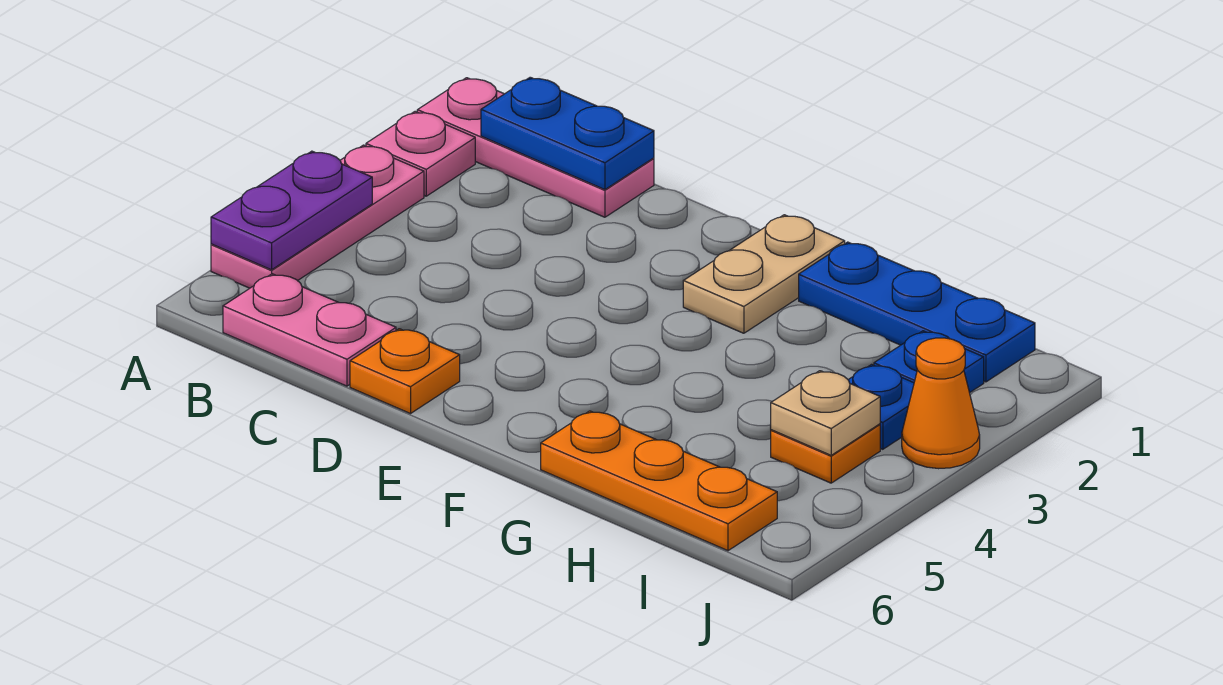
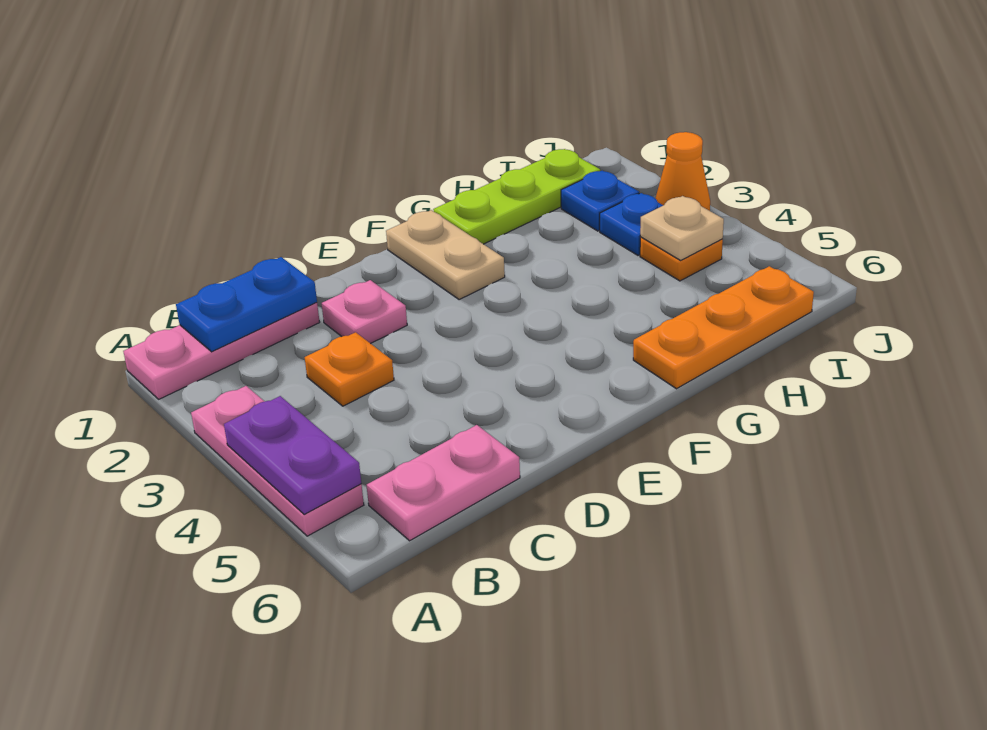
pink 1x1 plate [366,111,475,196] -> pink 1x1 plate moved to [322,280,407,344]
orange 1x1 plate [350,329,460,414] -> orange 1x1 plate moved to [305,332,394,406]
blue 1x3 plate [799,242,1035,382] -> lime 1x3 plate [433,149,600,244]

